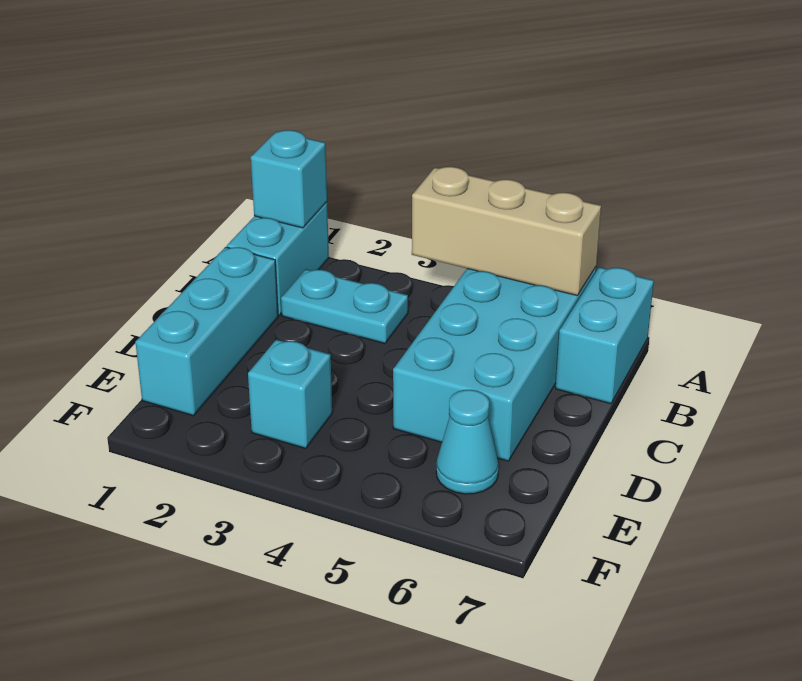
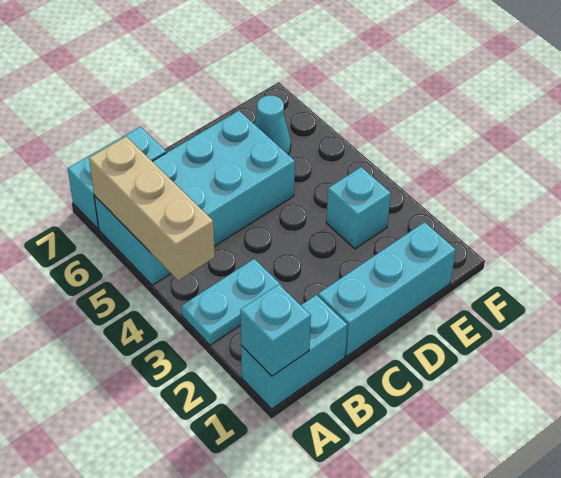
cyan 1x2 plate [281,269,408,343] -> cyan 1x2 plate turned to [181,259,283,345]

